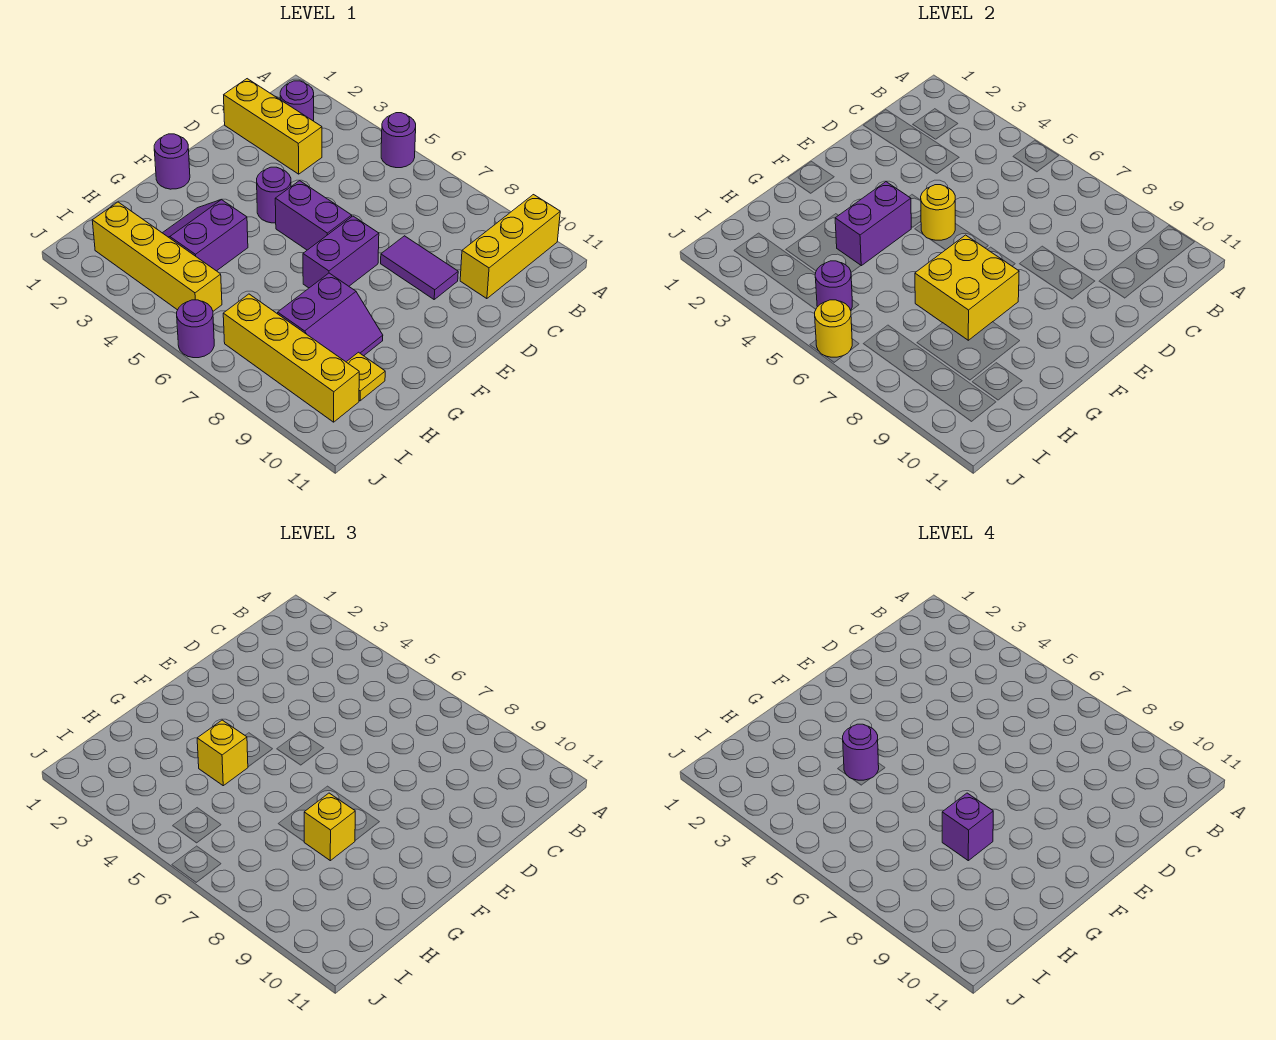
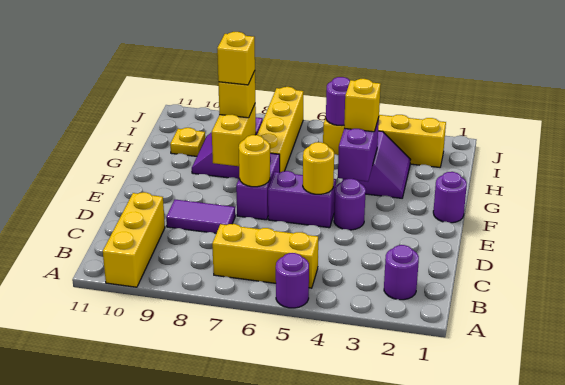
yellow 1x3 brick [224,79,322,174] -> yellow 1x3 brick moved to [212,224,318,288]
yellow 2x2 brick [915,235,1019,340] -> yellow 1x2 brick [212,105,256,166]
purple 1x1 round brick [843,724,879,780] -> none
purple 1x1 brick [942,793,993,861] -> yellow 1x1 brick [217,32,255,85]
yellow 1x4 brick [223,294,359,422] -> yellow 1x4 brick turned to [257,87,304,172]
purple 1x1 round brick [177,300,214,358] -> none
yellow 1x1 round brick [815,300,852,357] -> yellow 1x1 round brick moved to [239,135,270,187]

